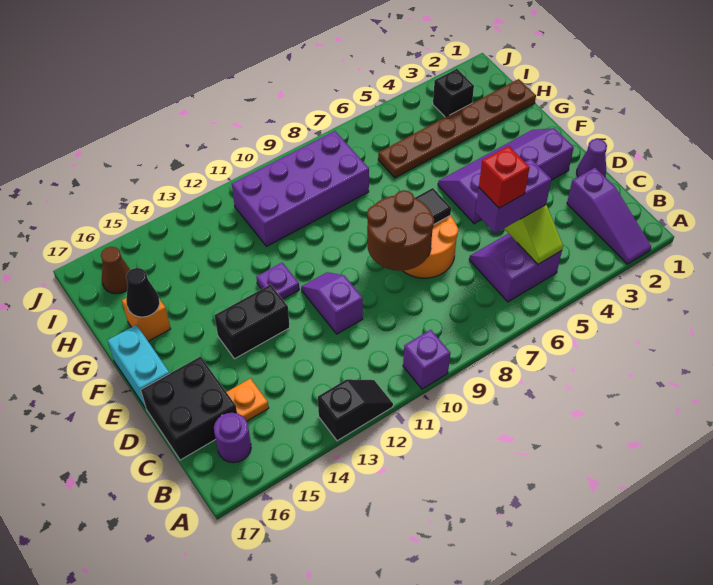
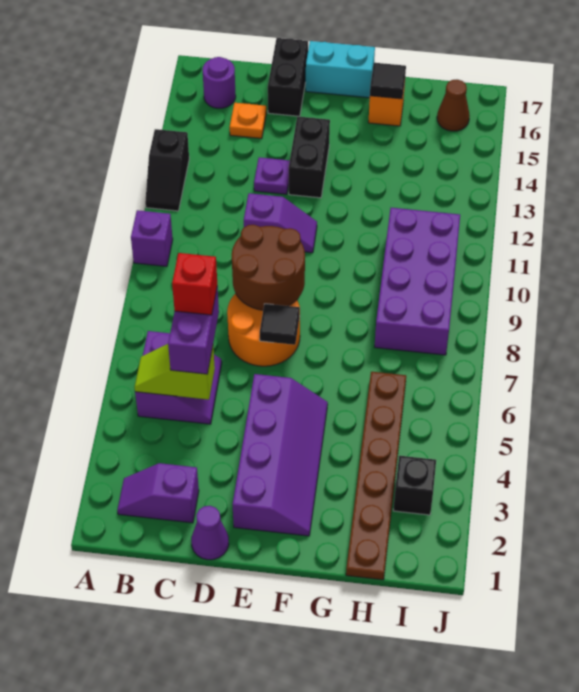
purple 1x3 slope [567,168,651,264] -> purple 1x2 slope [117,463,199,523]
black 2x2 brick [141,357,237,460] -> black 1x2 brick [268,38,308,116]
purple 1x1 plate [256,263,299,299] -> purple 1x1 plate moved to [254,157,290,194]
black 1x1 cone [126,268,160,317] -> black 1x1 tile [370,63,406,99]

